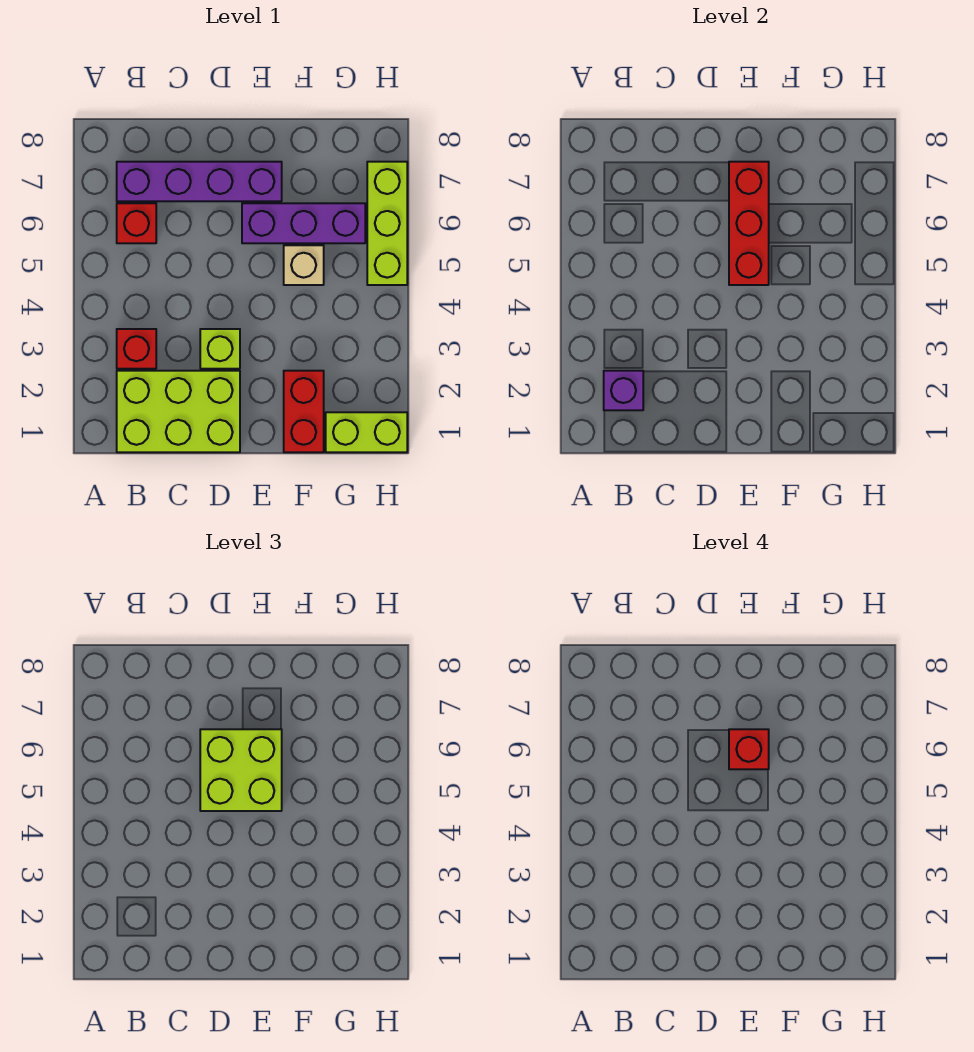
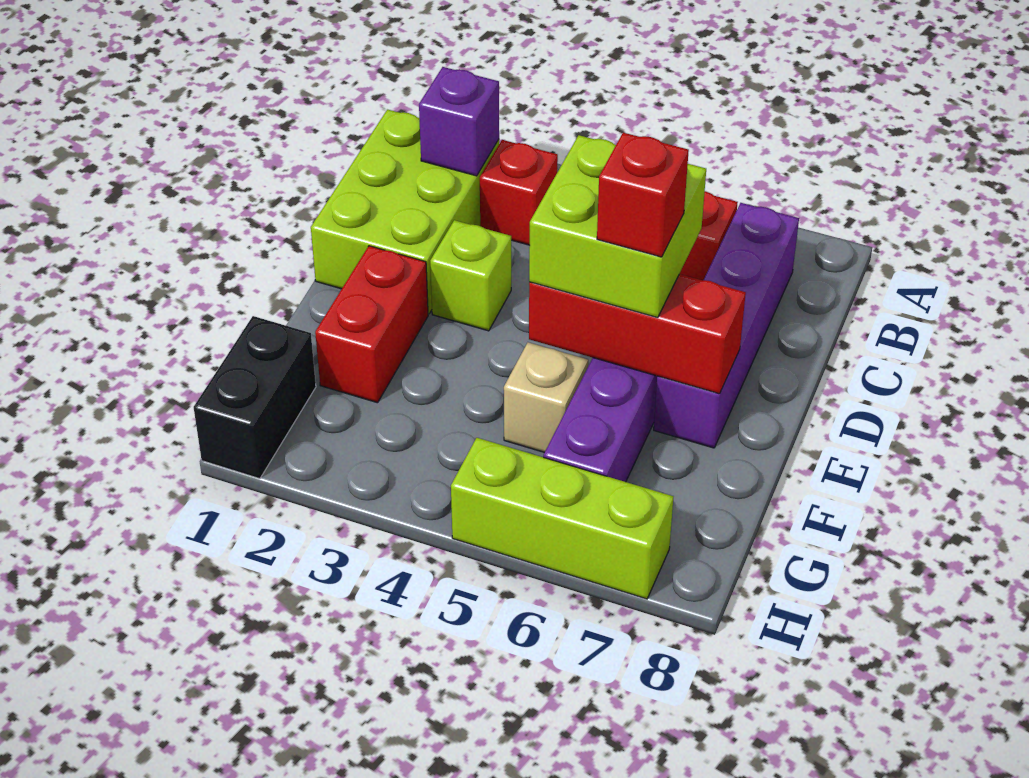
red 1x2 brick [284,371,324,452] -> red 1x2 brick turned to [315,246,428,403]
lime 1x2 brick [326,412,407,452] -> black 1x2 brick [194,316,316,479]

